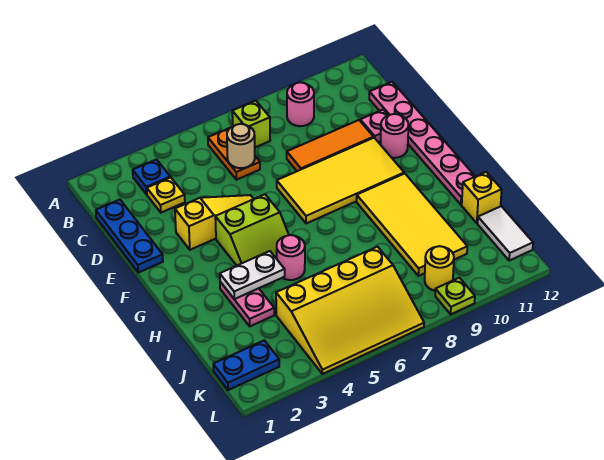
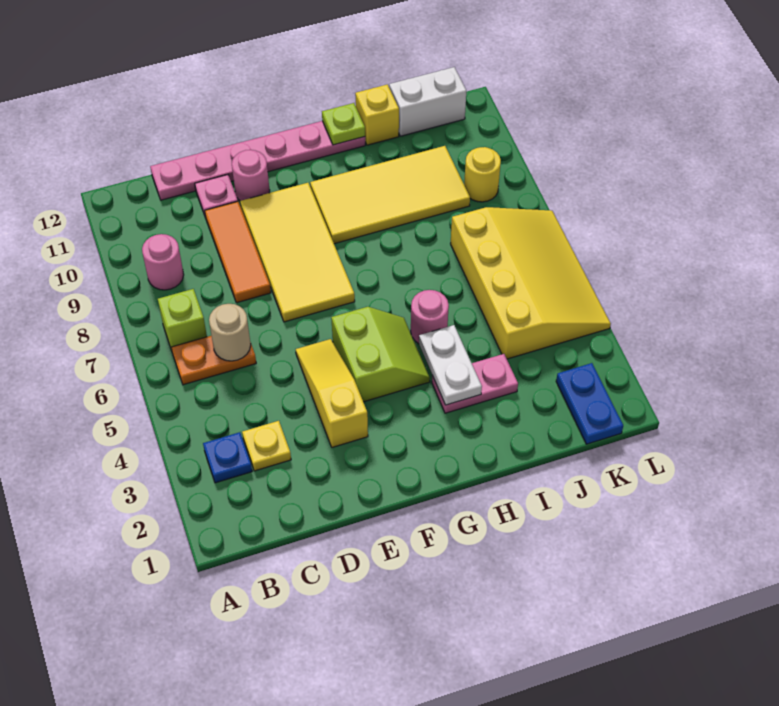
blue 1x3 plate [96,200,163,273] -> none
white 1x2 tile [478,206,533,261] -> white 1x2 brick [389,67,466,136]
lime 1x1 plate [435,278,475,314] -> lime 1x1 plate moved to [322,103,365,145]

